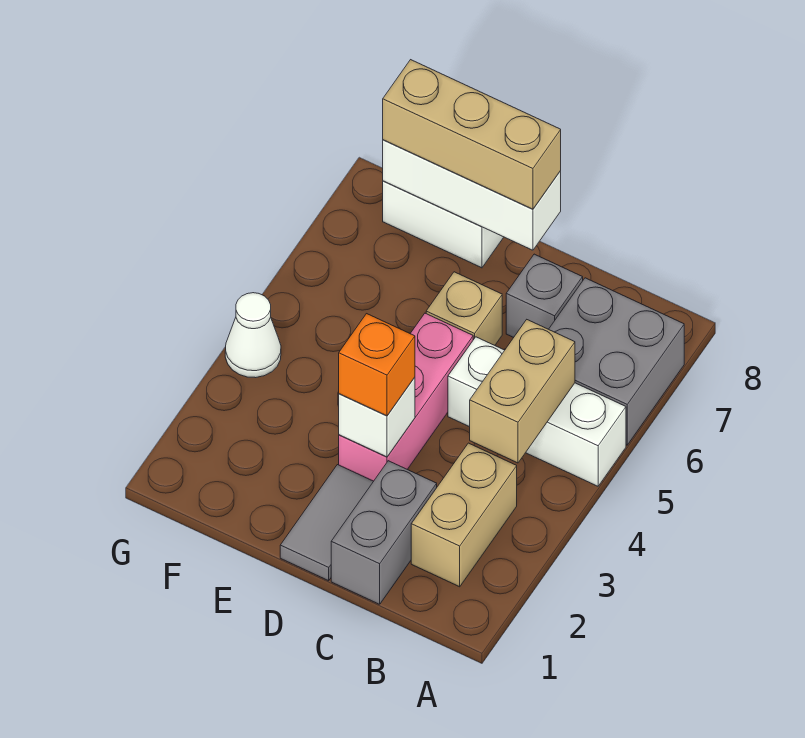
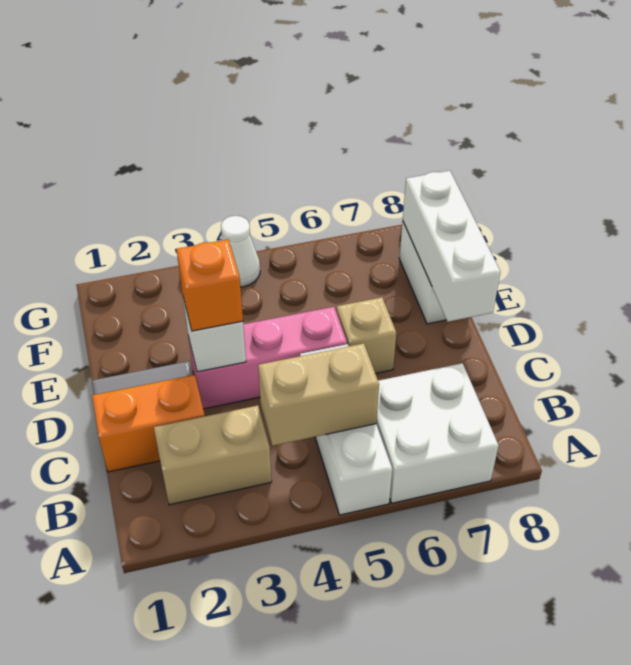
grey 2x2 brick [549,278,684,445] -> white 2x2 brick [376,363,499,503]
grey 1x2 brick [331,461,437,604] -> orange 1x2 brick [92,375,205,472]
grey 1x1 brick [506,254,583,337] -> none
tan 1x3 brick [383,60,561,209] -> none

